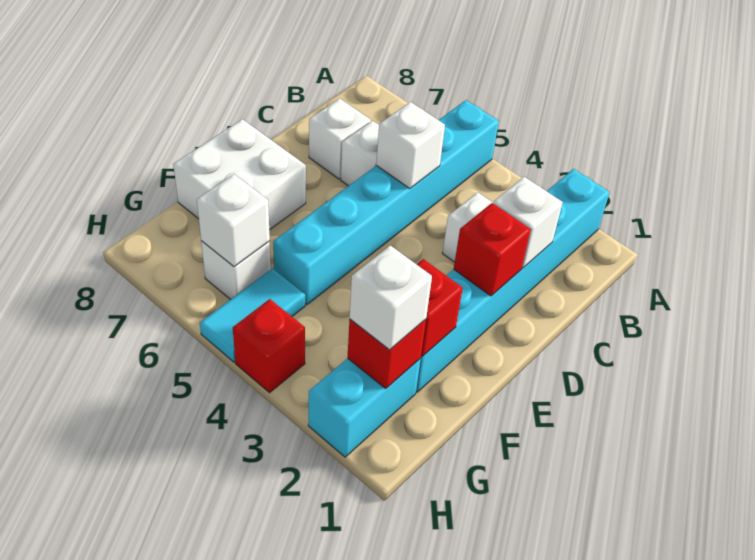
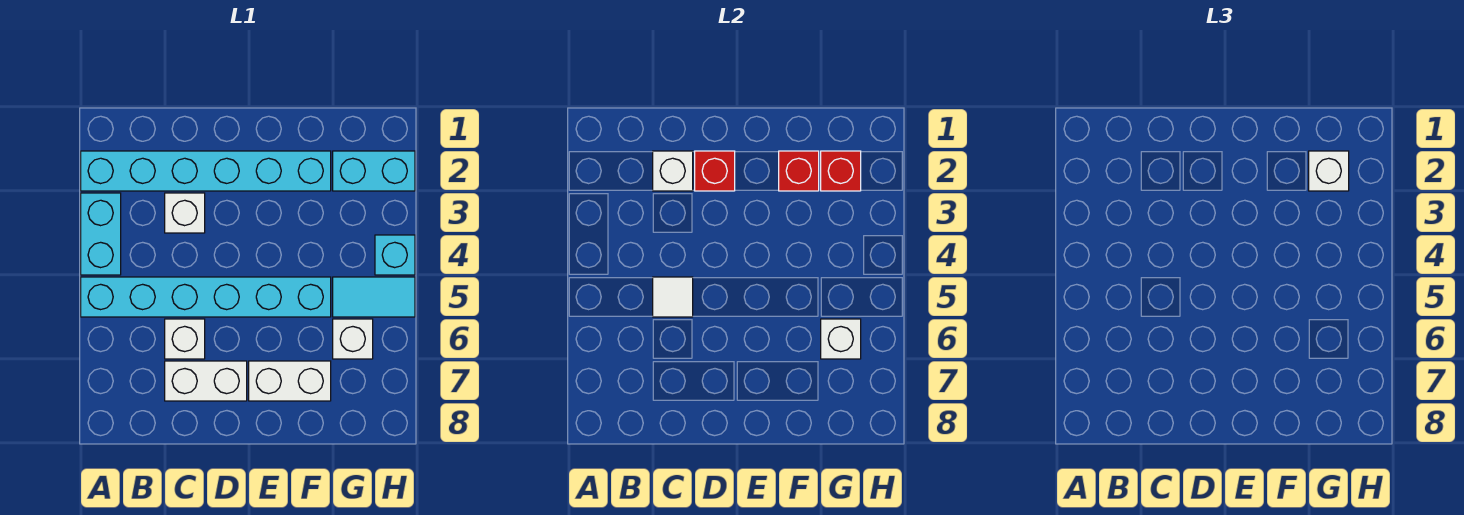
none -> cyan 1x2 brick [81,193,121,275]
white 1x1 brick [376,102,445,189] -> white 1x1 tile [653,277,693,317]
white 1x1 brick [309,98,371,179] -> white 1x2 brick [165,361,247,401]
white 2x2 brick [173,119,306,230] -> white 1x2 brick [249,361,331,401]
red 1x1 brick [233,299,305,393] -> cyan 1x1 brick [375,235,415,275]

